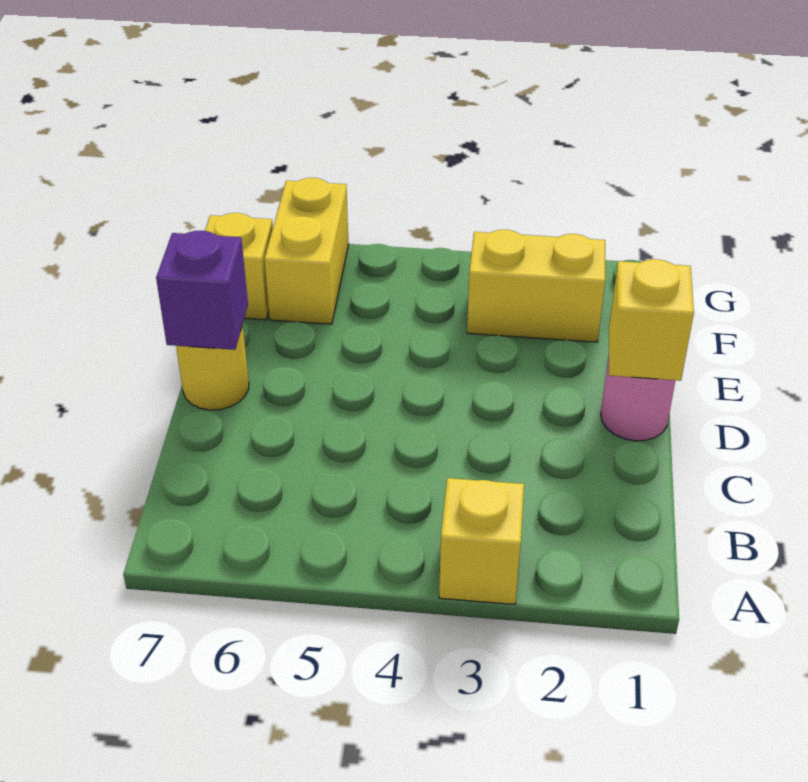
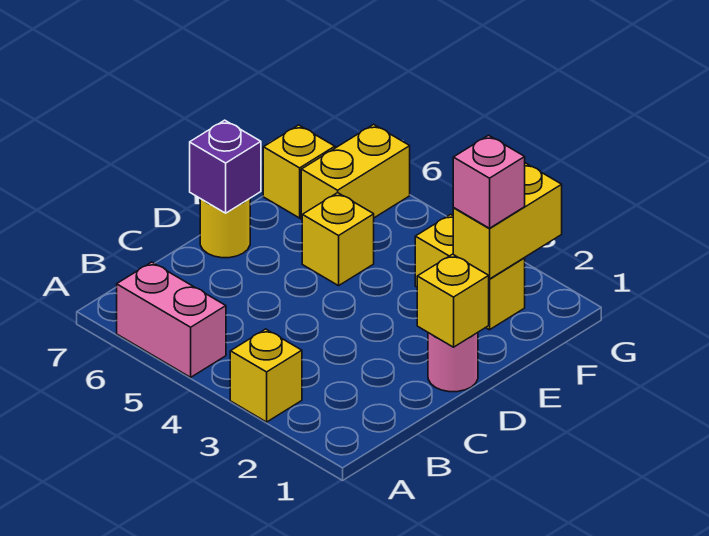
none -> pink 1x2 brick [117,262,226,377]
none -> yellow 1x1 brick [302,193,374,286]
none -> yellow 1x2 brick [453,163,562,279]
none -> pink 1x1 brick [453,135,525,228]

